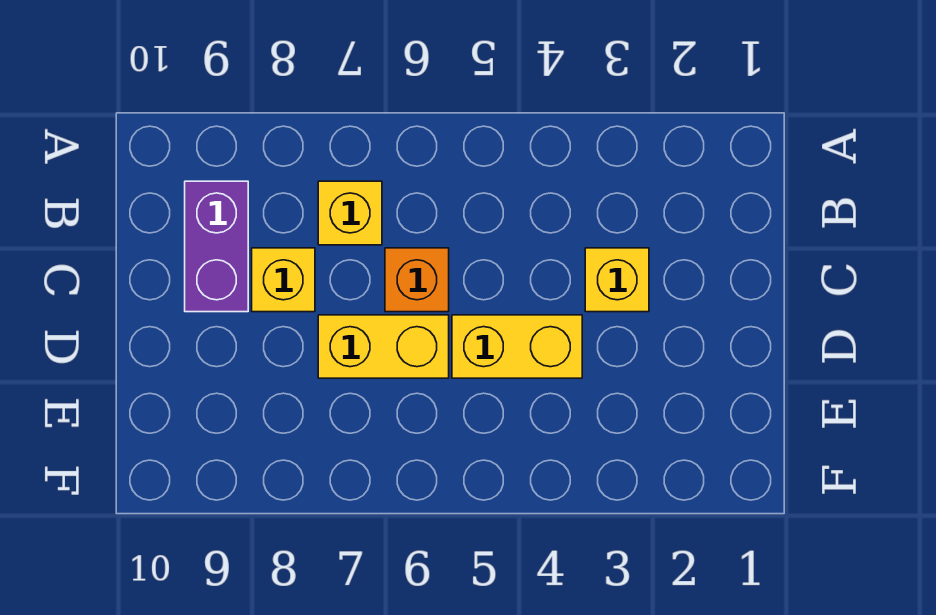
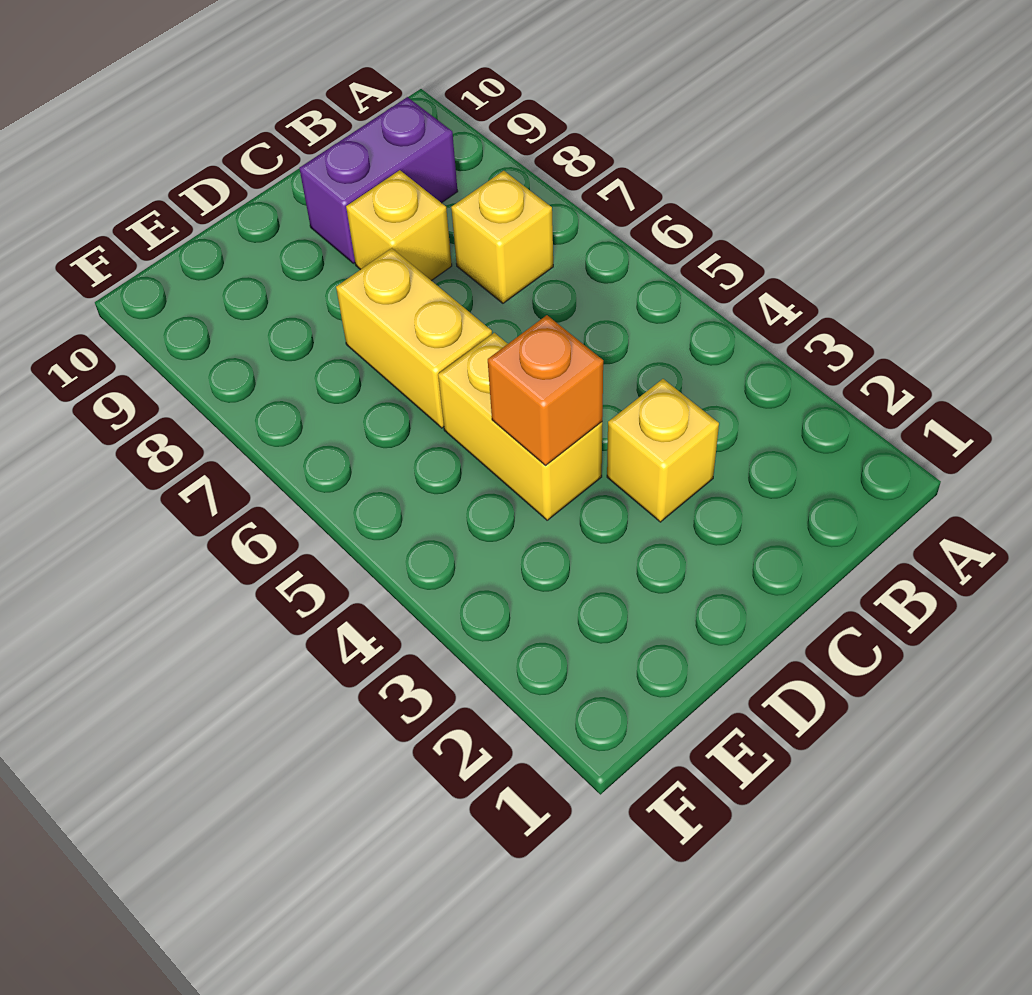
orange 1x1 brick [385,248,449,312] -> orange 1x1 brick moved to [488,315,603,465]

